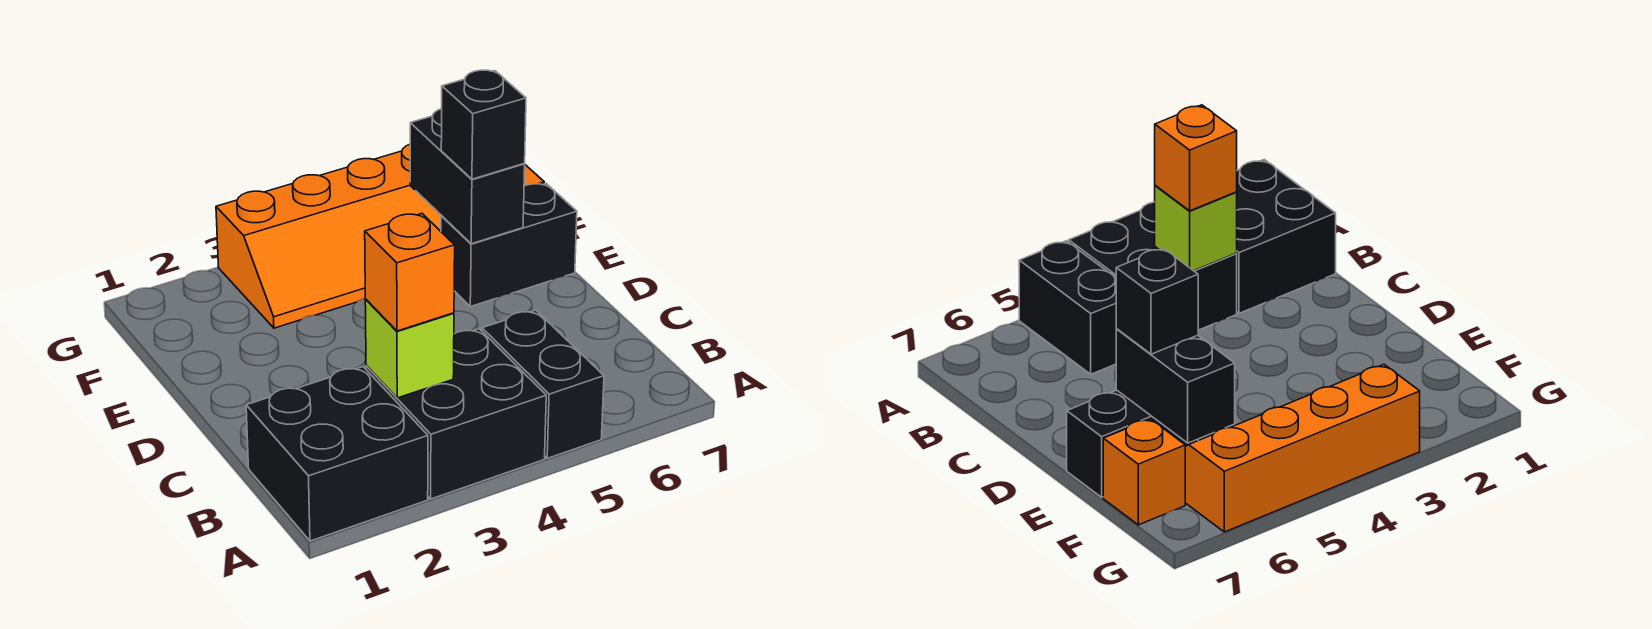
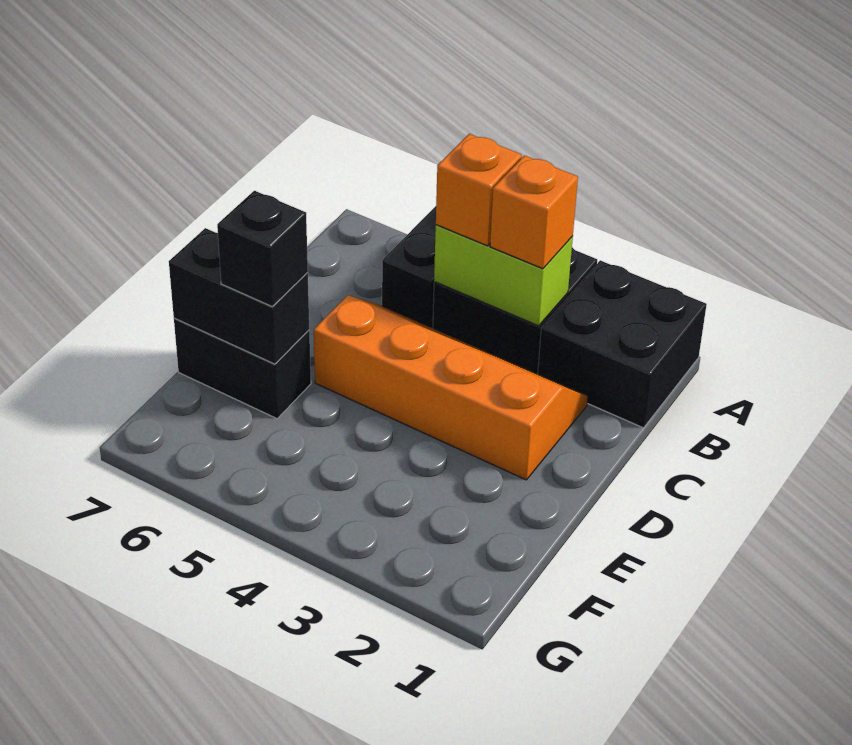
lime 1x1 brick [365,300,454,398] -> lime 1x2 brick [434,225,573,326]
black 1x2 brick [410,109,525,244] -> black 1x2 brick turned to [169,228,309,364]
orange 2x4 slope [216,144,442,328] -> orange 2x4 slope moved to [314,295,588,480]
orange 1x1 brick [1103,419,1185,525] -> orange 1x1 brick moved to [436,134,522,246]

